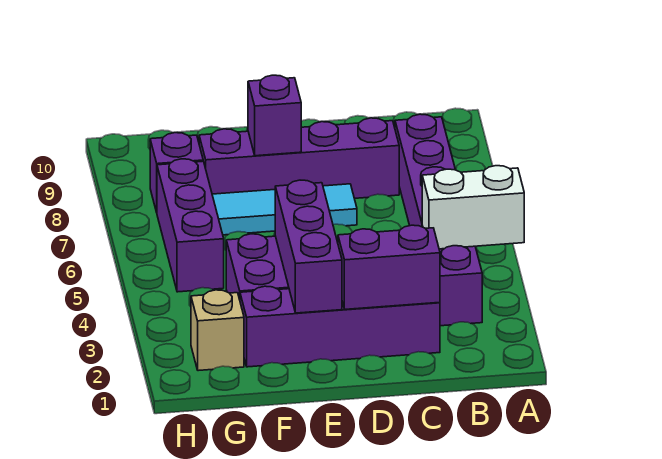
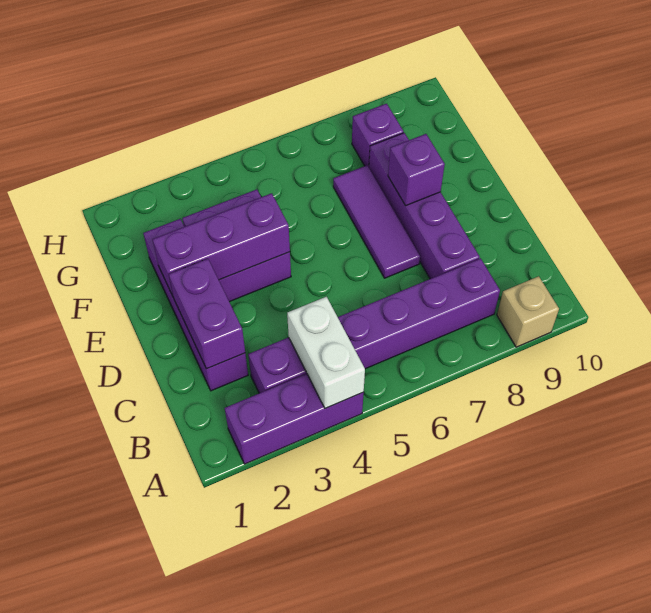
cyan 1x3 tile [212,184,357,235] -> purple 1x3 tile [333,165,420,278]
tan 1x1 brick [191,290,244,371] -> tan 1x1 brick moved to [497,276,559,347]
purple 1x3 brick [157,159,224,292] -> purple 1x3 brick moved to [225,374,364,464]

